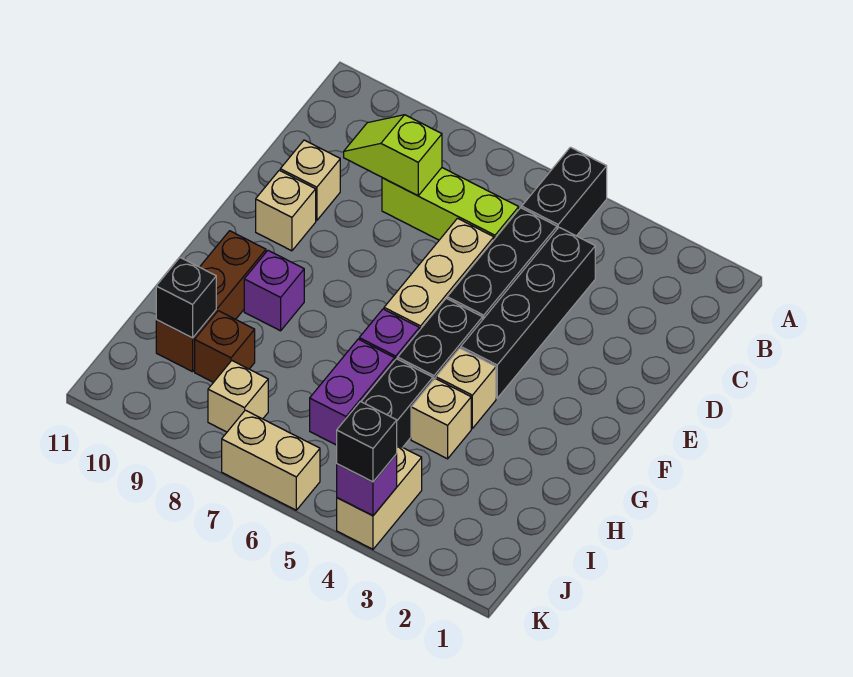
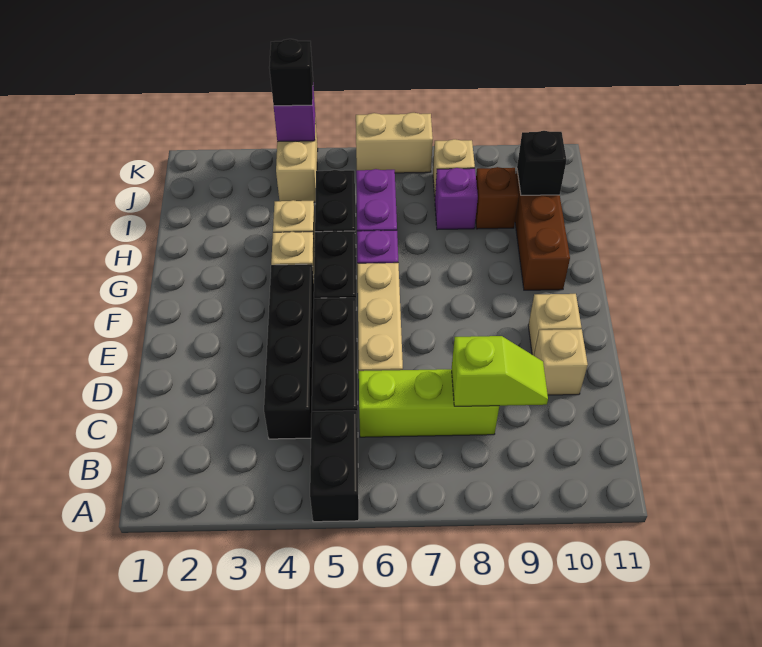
purple 1x1 brick [244,250,304,331] -> purple 1x1 brick moved to [435,168,478,230]

